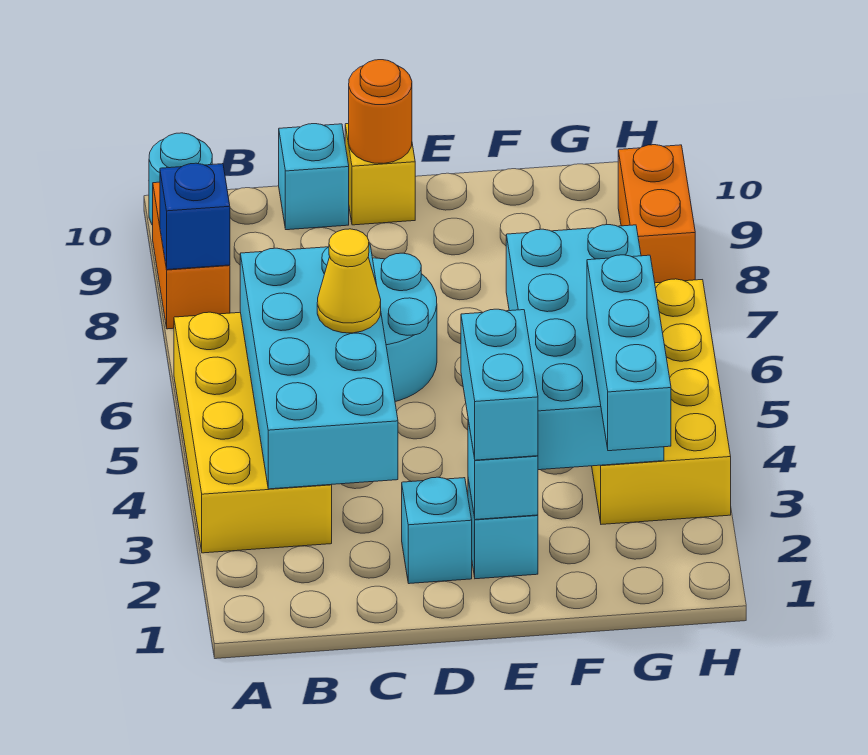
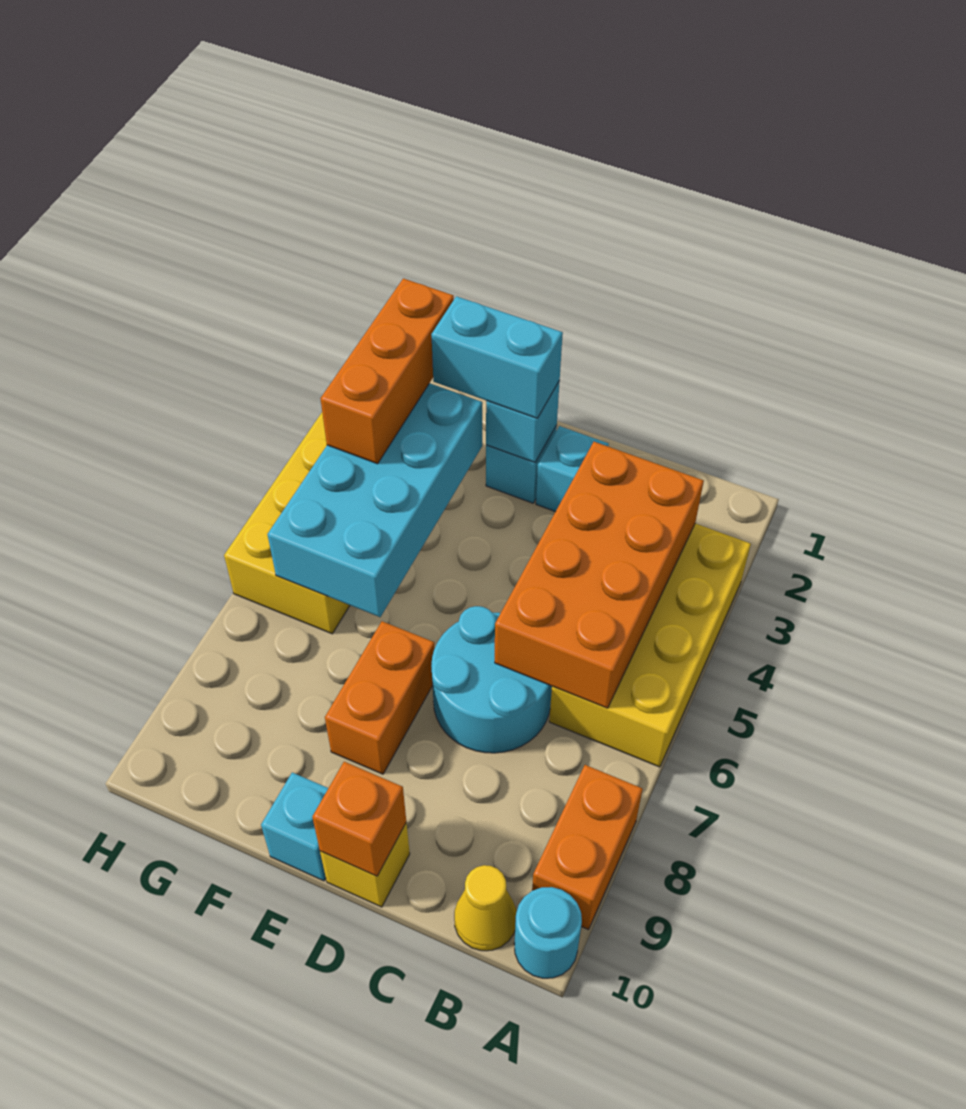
blue 1x1 brick [160,163,230,270] -> none
cyan 2x4 brick [240,244,398,489] -> orange 2x4 brick [495,442,704,708]
yellow 1x1 cone [317,229,381,333] -> yellow 1x1 cone moved to [454,865,517,951]
cyan 1x1 brick [279,124,349,230] -> cyan 1x1 brick moved to [261,773,328,881]
orange 1x1 round brick [349,60,412,163] -> orange 1x1 brick [312,762,406,876]
cyan 1x2 brick [461,309,538,460] -> cyan 1x2 brick turned to [431,296,563,418]
cyan 1x3 brick [587,255,671,451] -> orange 1x3 brick [321,278,454,464]
orange 1x2 brick [618,145,695,283] -> orange 1x2 brick moved to [325,621,435,774]

